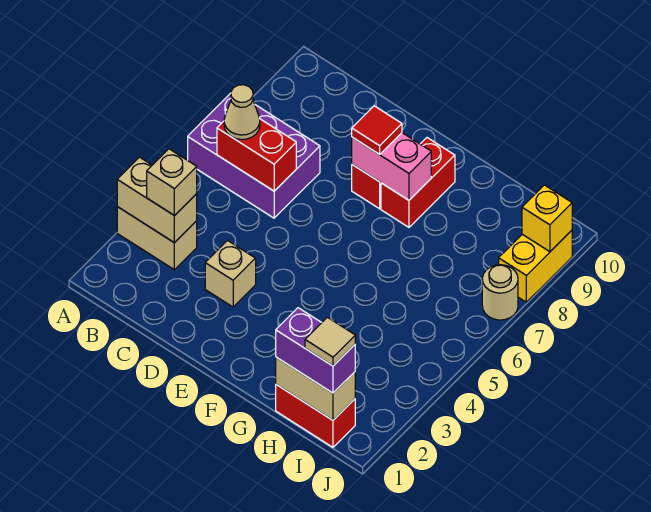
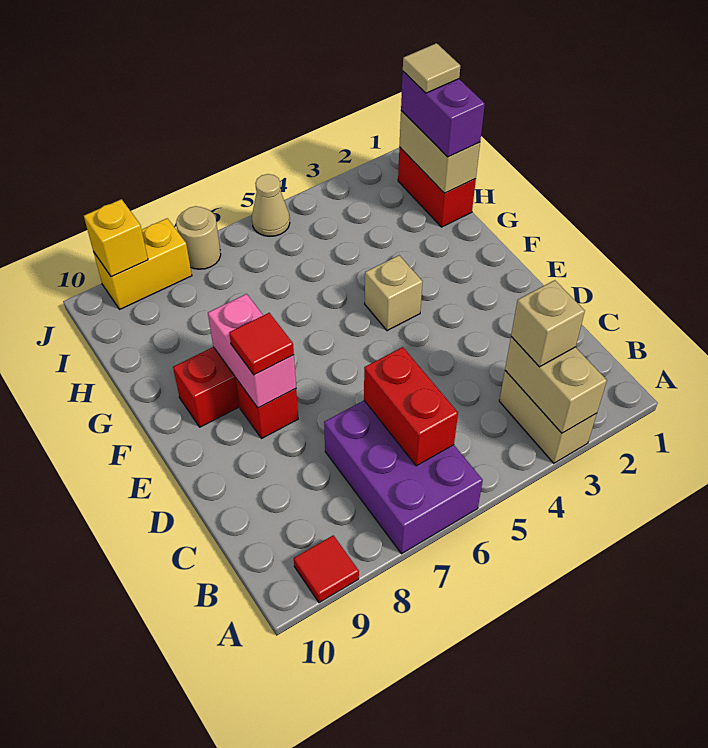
none -> red 1x1 tile [294,535,359,603]
tan 1x1 cone [224,85,260,140] -> tan 1x1 cone moved to [252,174,290,236]
tan 1x1 brick [205,241,256,307] -> tan 1x1 brick moved to [365,255,423,331]

